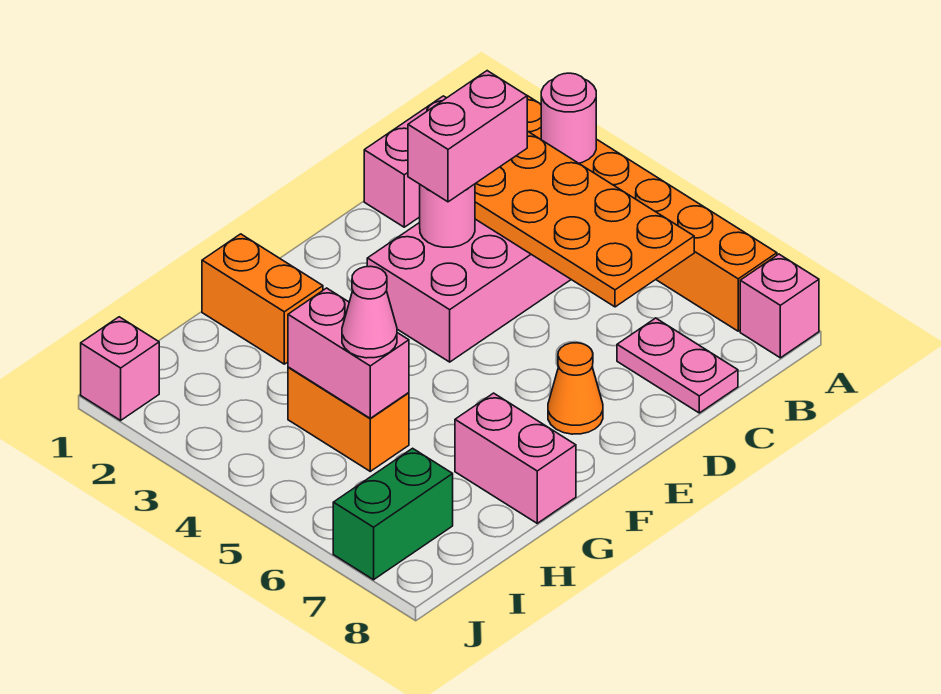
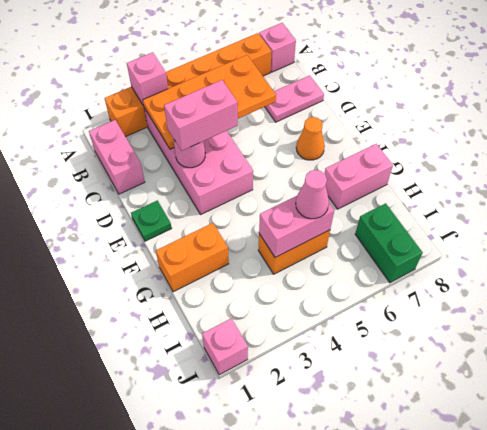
pink 1x1 round brick [541,73,596,163] -> pink 1x1 brick [127,52,168,106]
pink 1x2 brick [408,71,527,202] -> pink 1x2 brick turned to [164,80,238,151]
none -> green 1x1 plate [131,200,172,241]

